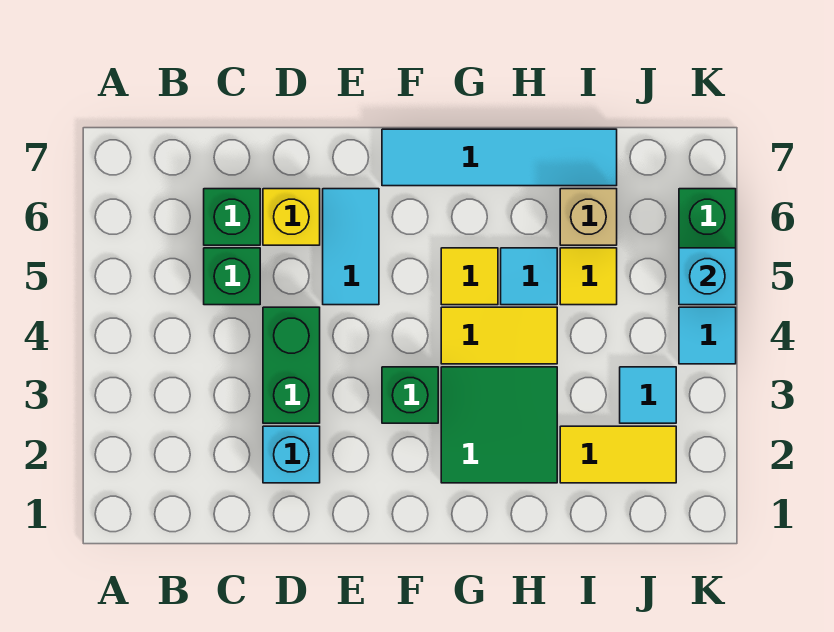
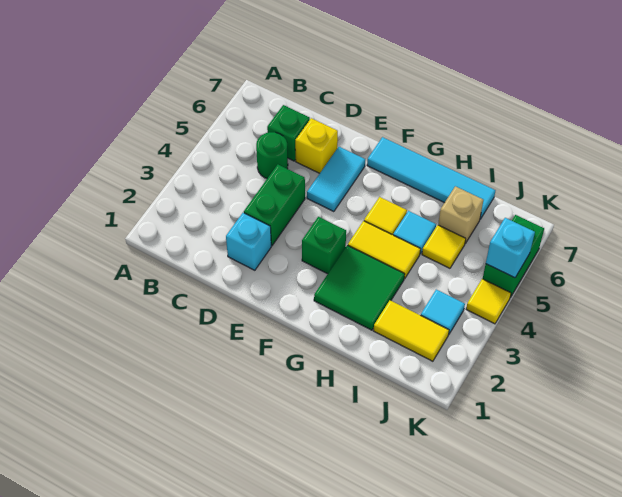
green 1x1 brick [204,248,260,305] -> green 1x1 round brick [256,132,288,178]
cyan 1x1 tile [679,307,736,364] -> yellow 1x1 tile [466,279,511,324]

